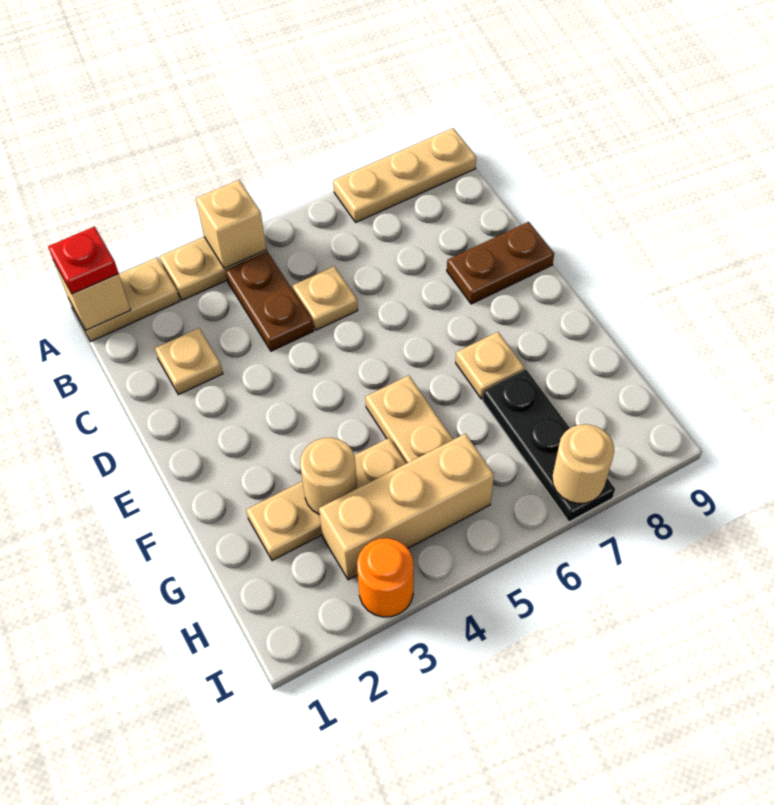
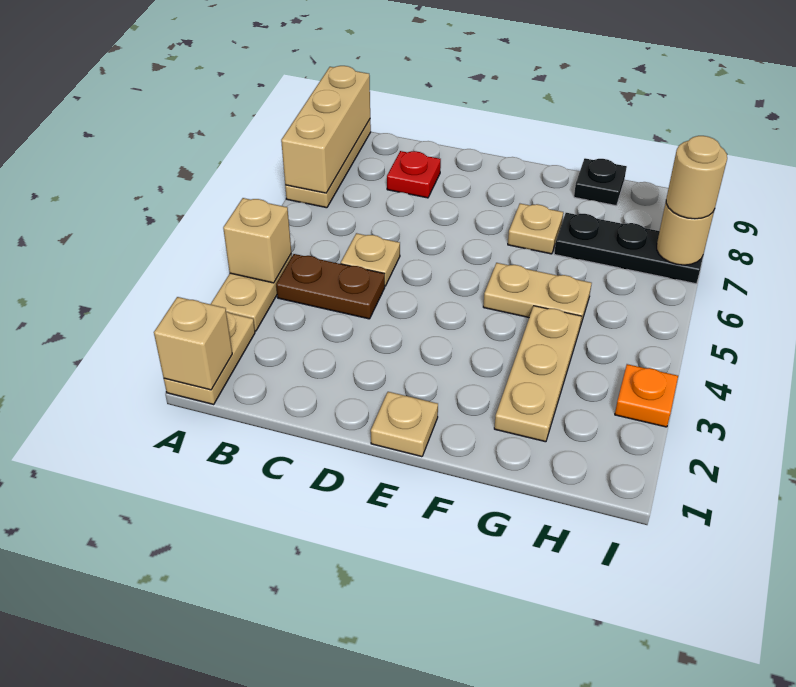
red 1x1 plate [48,227,119,294] -> red 1x1 plate moved to [387,151,441,198]
tan 1x1 plate [155,328,223,395] -> tan 1x1 plate moved to [371,392,438,457]
brown 1x2 plate [447,222,554,304] -> none
tan 1x1 round brick [300,438,357,515] -> tan 1x1 round brick moved to [666,136,727,219]
none -> black 1x1 plate [574,158,627,206]
tan 1x3 brick [319,434,494,580] -> tan 1x3 brick moved to [281,66,370,193]
orange 1x1 round brick [357,538,414,617] -> orange 1x1 plate [615,364,678,427]

